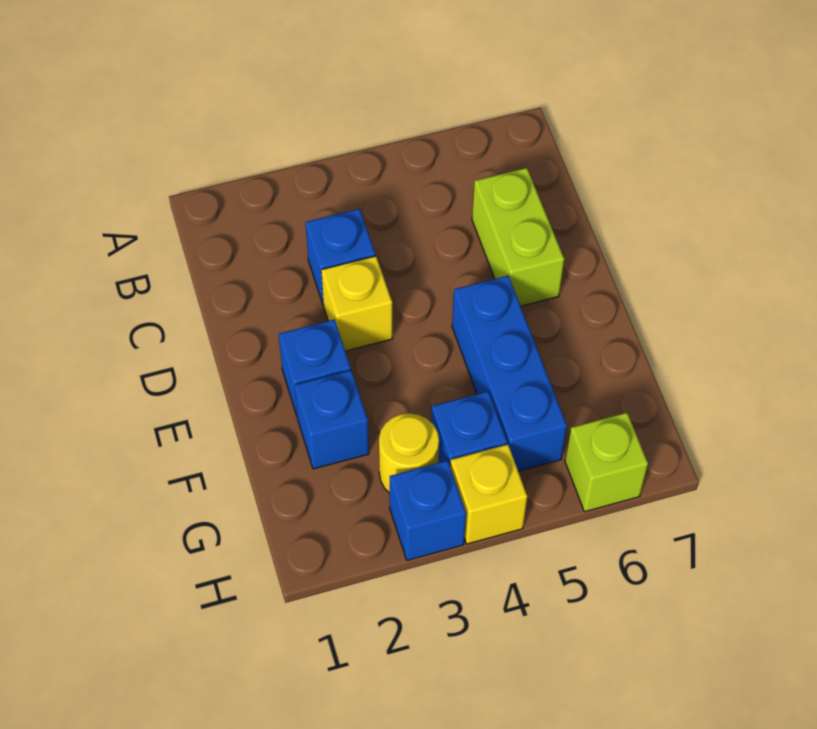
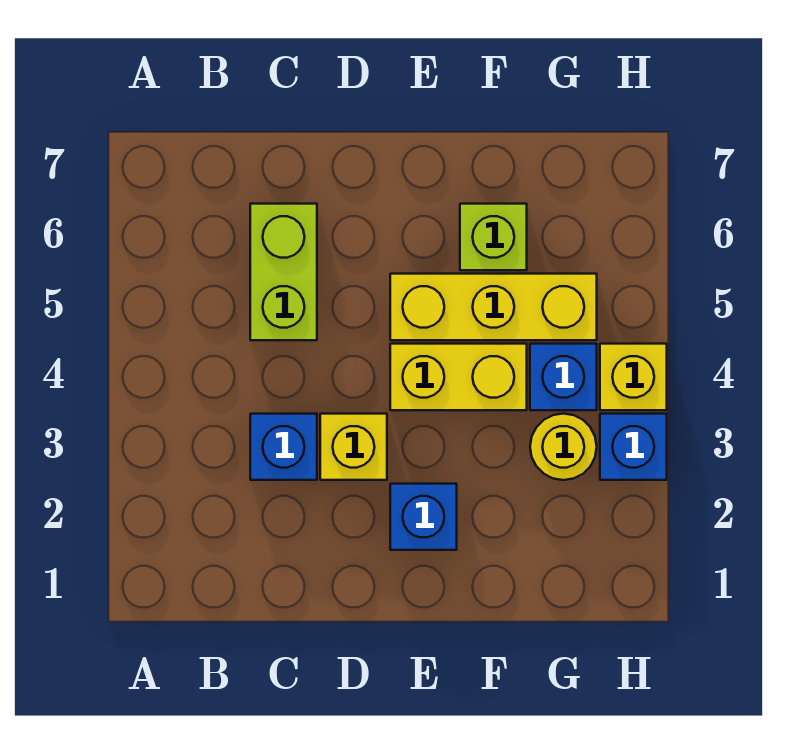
lime 1x2 brick [472,168,564,306] -> lime 1x2 brick turned to [250,204,317,340]
none -> yellow 1x2 brick [390,344,527,410]
blue 1x3 brick [452,276,567,471] -> yellow 1x3 brick [390,274,597,340]
blue 1x1 brick [295,370,369,469] -> none
lime 1x1 brick [565,413,648,512] -> lime 1x1 brick moved to [460,204,527,270]

